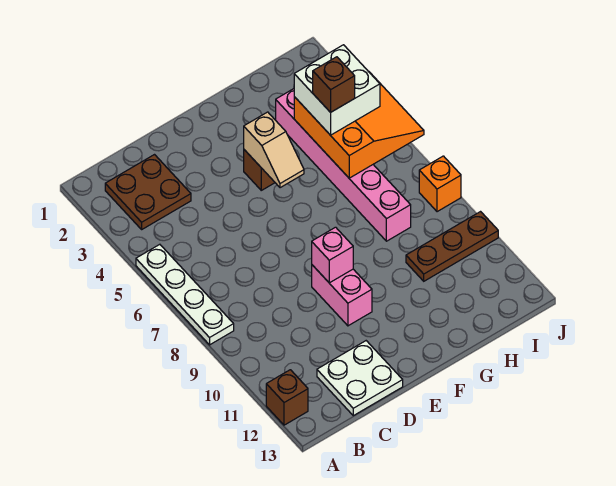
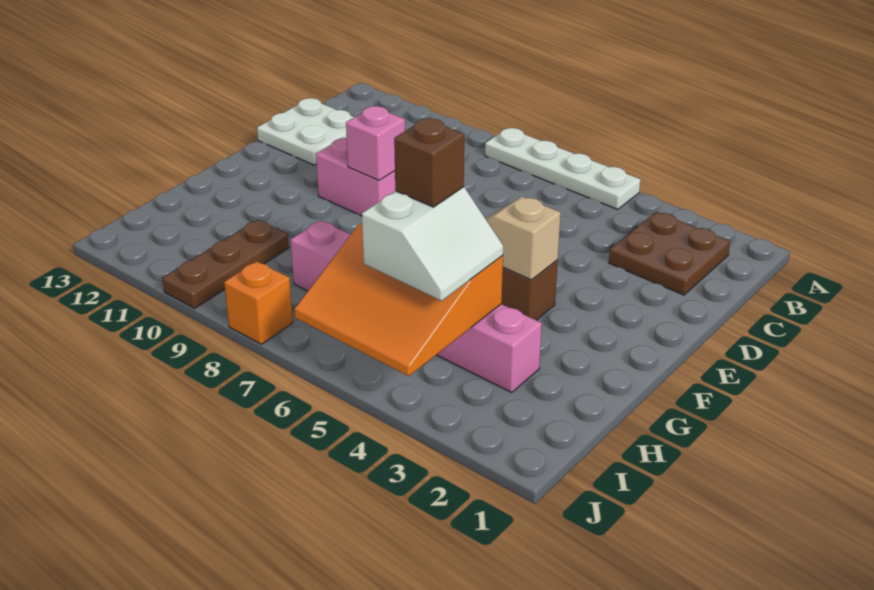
brown 1x1 brick [266,370,308,425] -> none
white 2x2 brick [294,45,380,135] -> white 2x2 slope [362,187,503,301]

